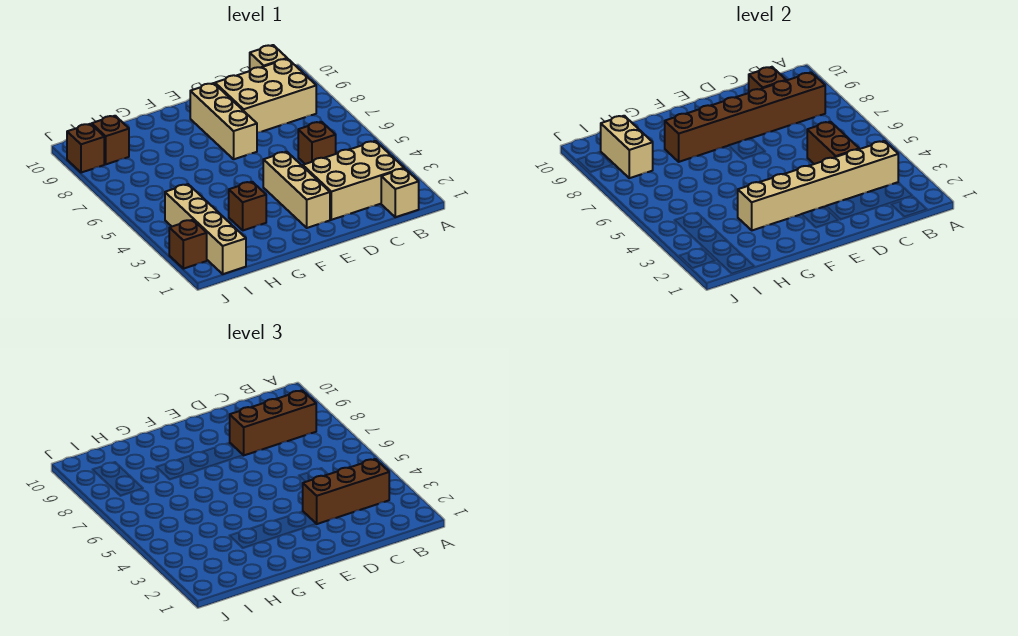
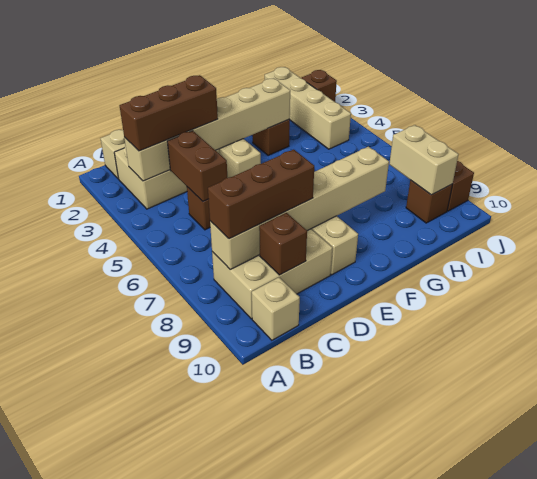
brown 1x6 brick [665,72,825,162] -> tan 1x6 brick [210,147,389,270]

